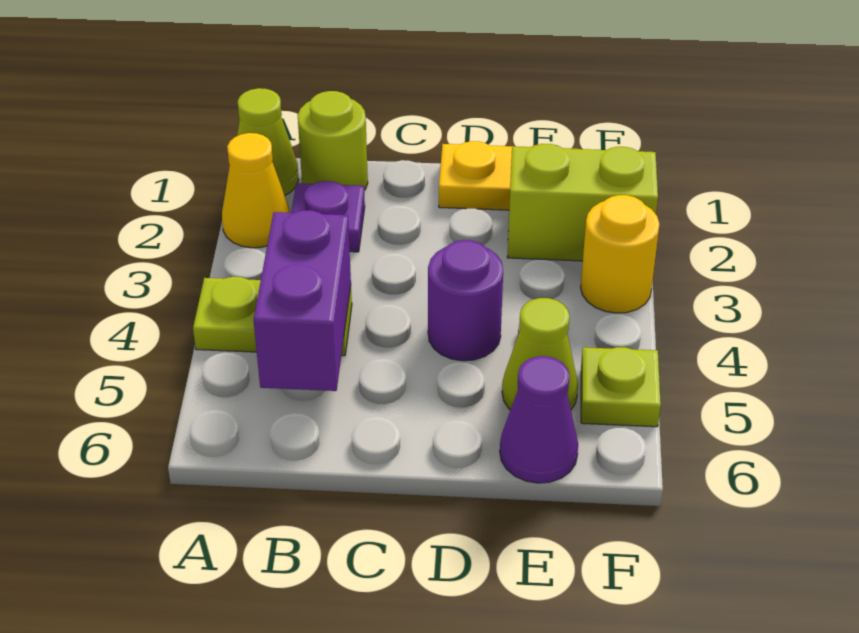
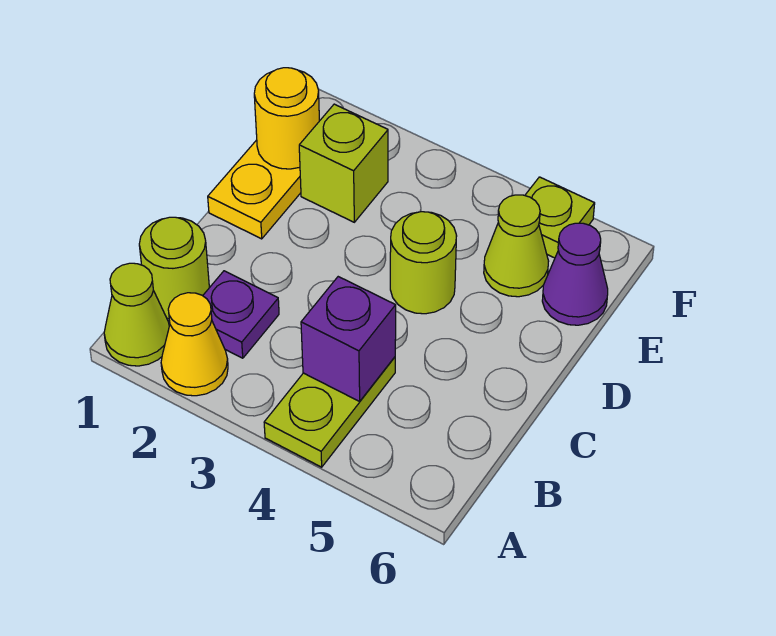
purple 1x2 brick [254,210,351,391] -> purple 1x1 brick [301,277,396,401]
purple 1x1 round brick [428,240,503,361] -> lime 1x1 round brick [390,212,457,314]
lime 1x2 brick [507,144,658,261] -> lime 1x1 brick [299,104,388,222]
yellow 1x1 round brick [581,195,659,313] -> yellow 1x1 round brick moved to [254,68,319,169]

